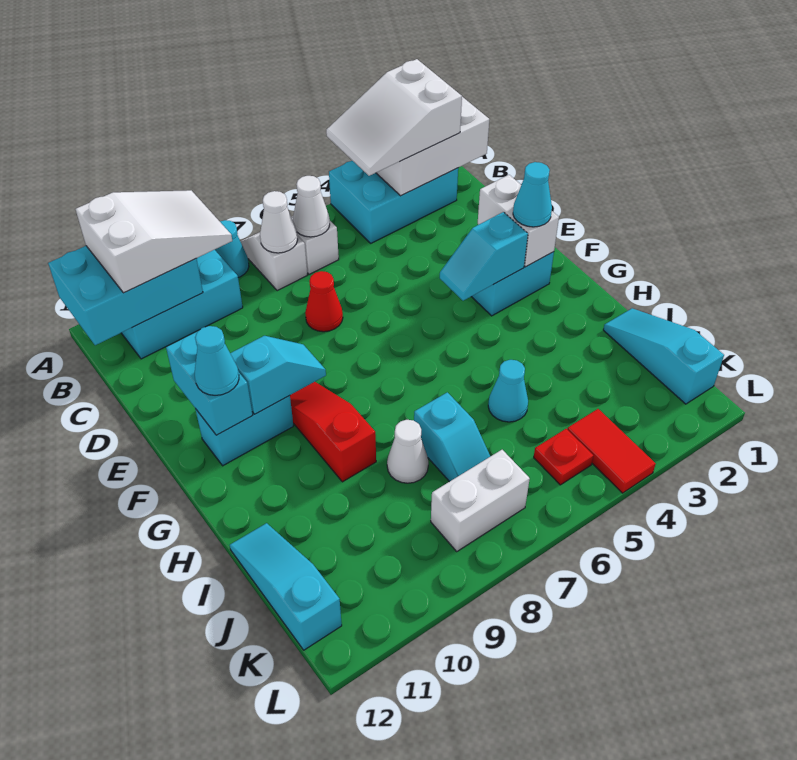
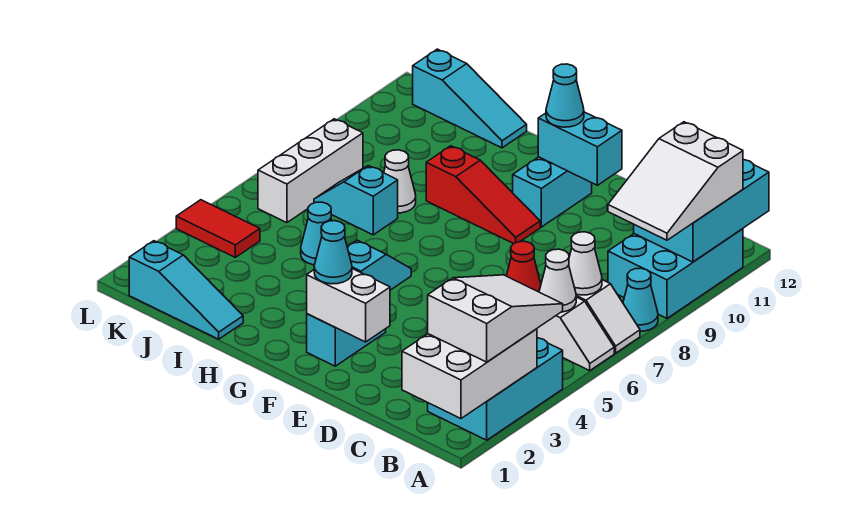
cyan 1x2 slope [230,336,326,414] -> none
red 1x1 plate [534,429,593,485] -> none
white 1x2 brick [431,450,530,551] -> white 1x3 brick [258,119,363,223]

